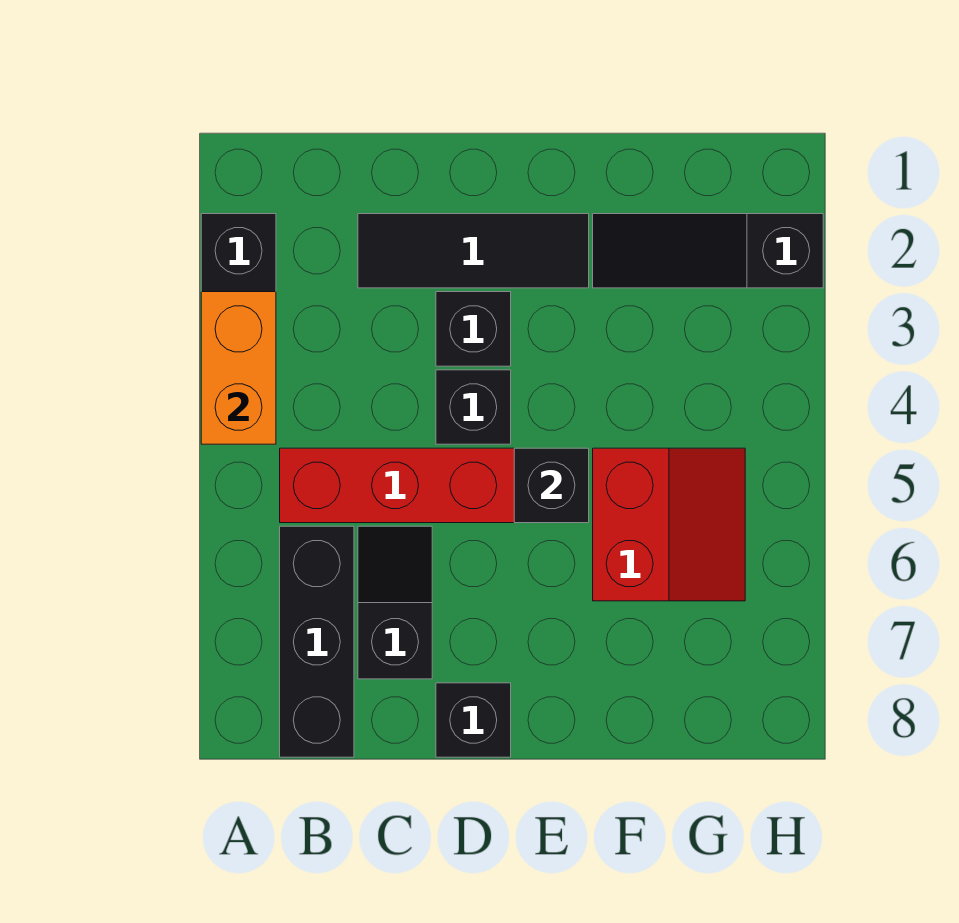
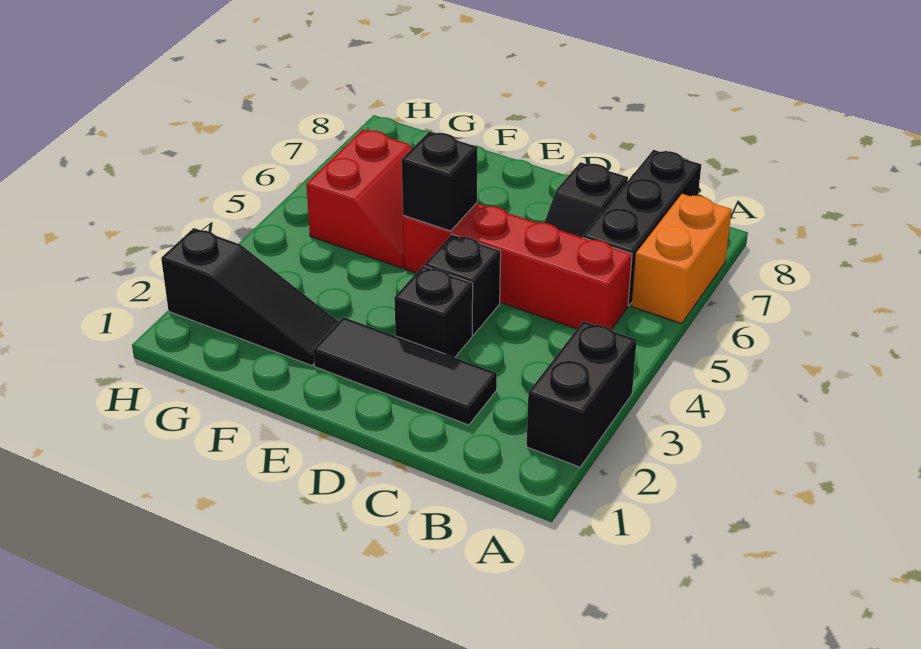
orange 1x2 brick [201,292,276,444] -> orange 1x2 brick moved to [632,194,732,324]
black 1x1 brick [436,683,511,757] -> none
red 2x2 slope [593,448,745,601] -> red 2x2 slope turned to [306,130,412,268]

